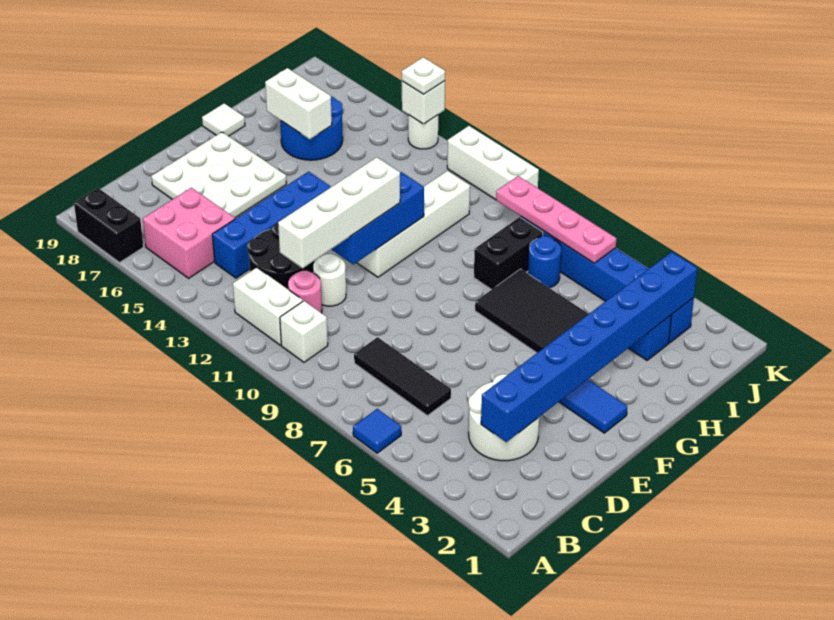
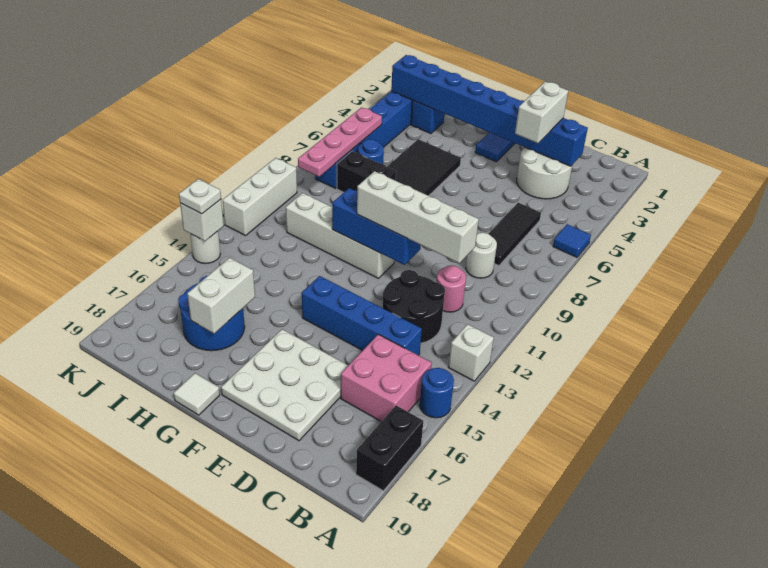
none -> blue 1x1 round brick [420,368,454,418]
white 1x1 brick [280,301,328,362] -> white 1x1 brick moved to [448,324,494,381]
white 1x2 brick [233,267,303,345] -> white 1x2 brick moved to [515,82,568,143]
white 1x1 round brick [313,254,346,306] -> white 1x1 round brick moved to [466,233,497,278]

